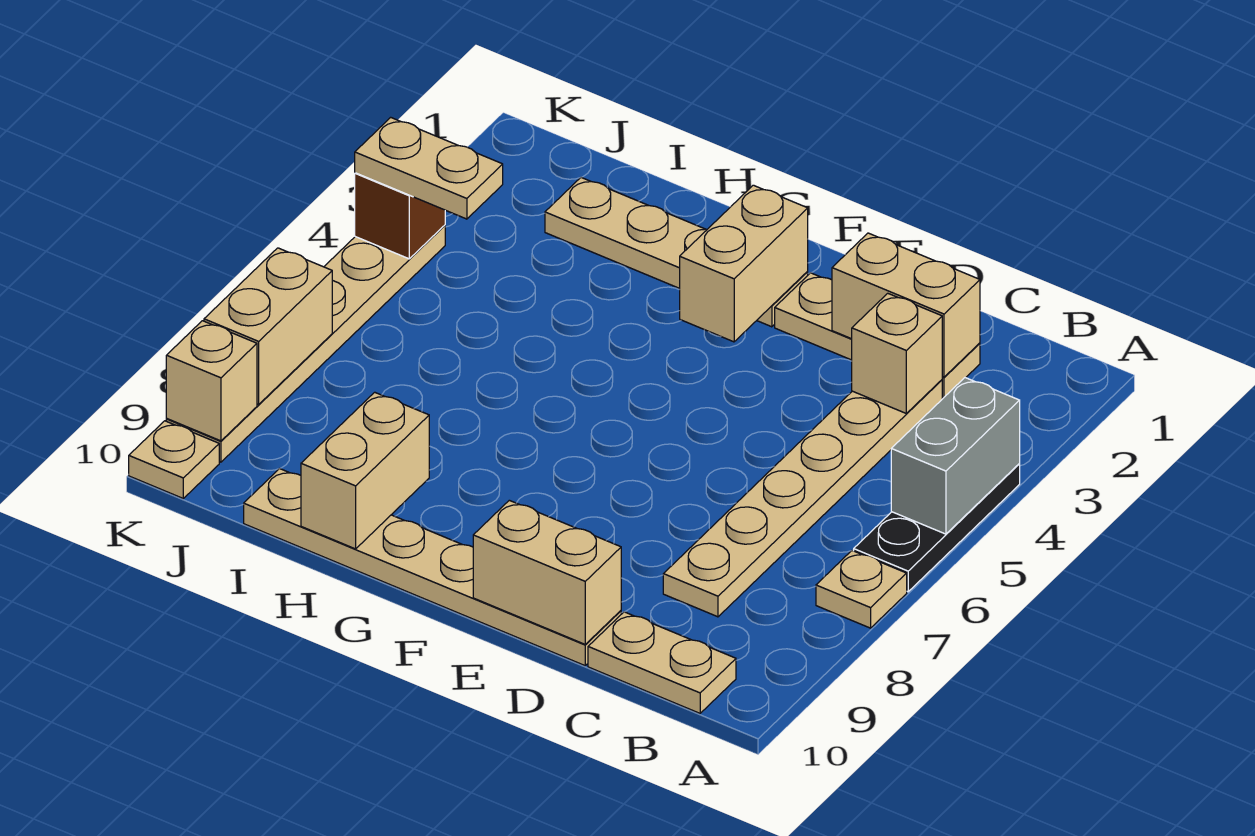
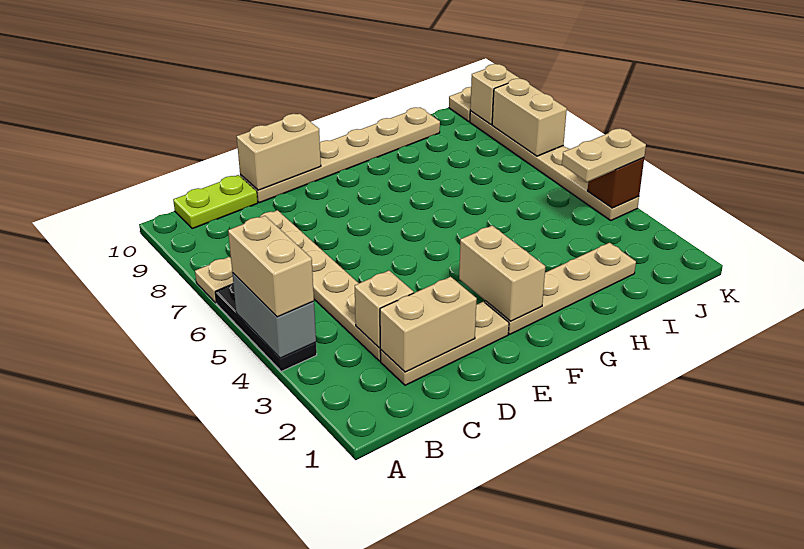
tan 1x2 plate [588,612,736,713] -> lime 1x2 plate [173,175,258,229]
tan 1x2 brick [301,392,429,549] -> tan 1x2 brick moved to [228,216,314,317]

